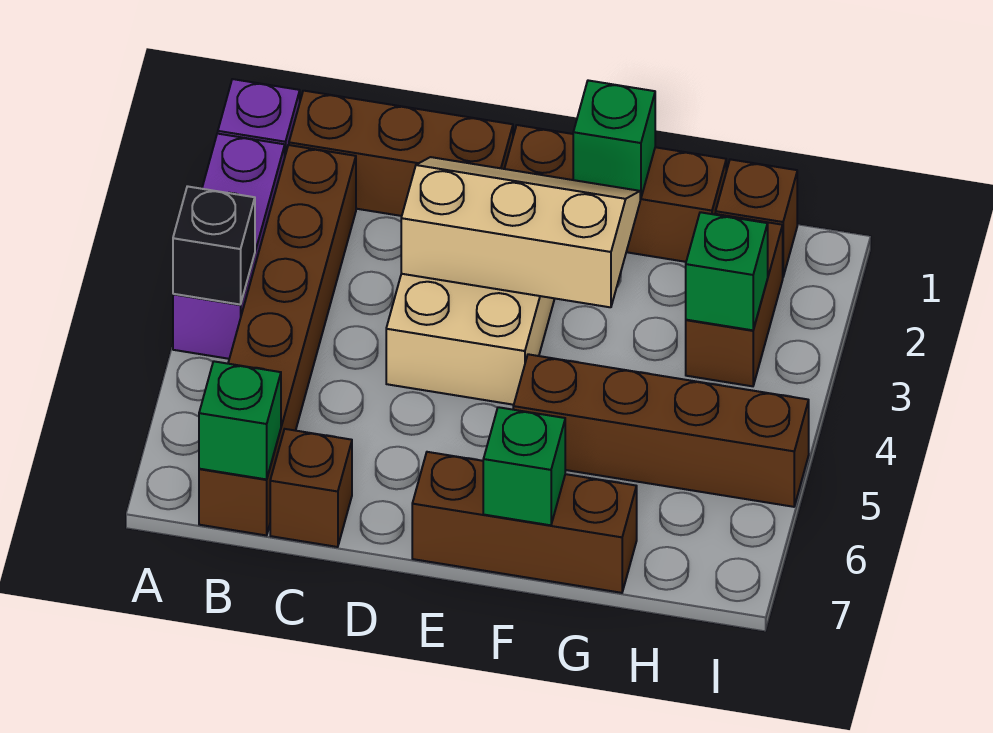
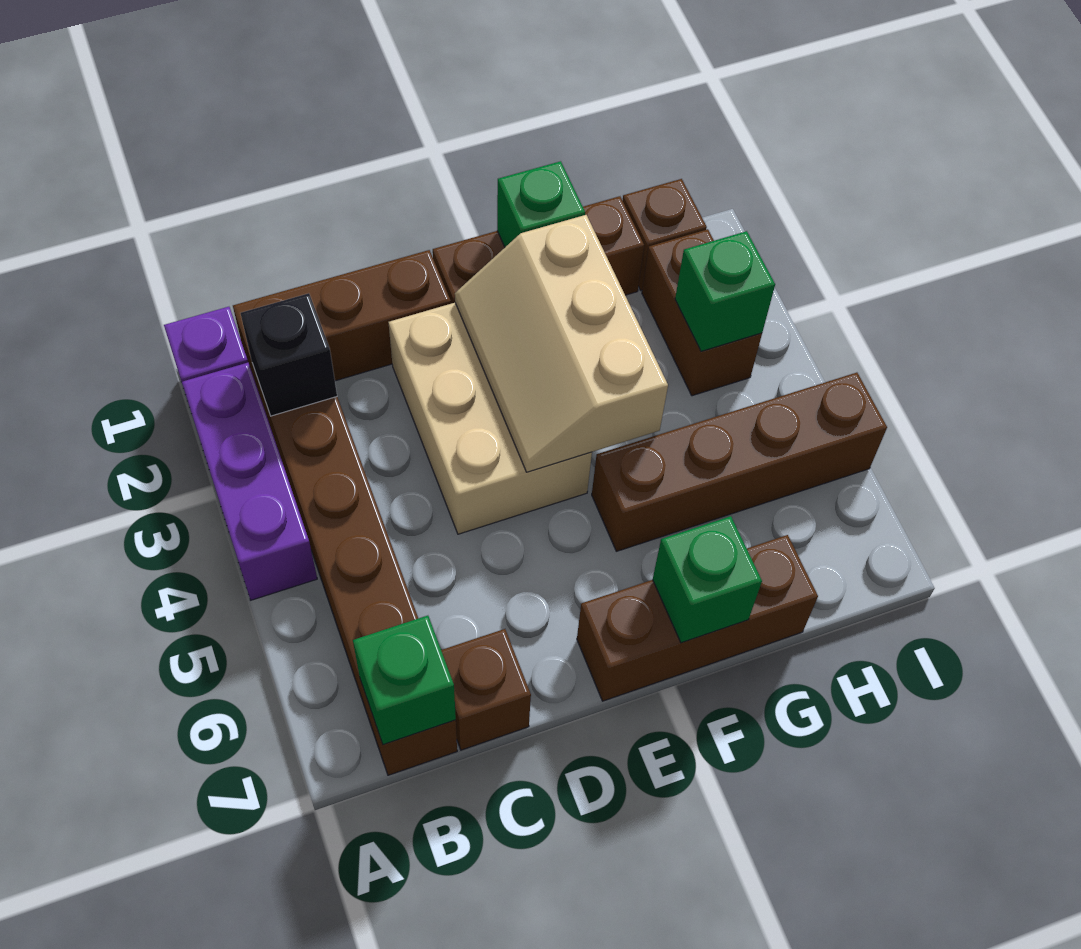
black 1x1 brick [173,186,255,305] -> black 1x1 brick moved to [240,293,337,416]
tan 2x3 slope [401,157,640,307] -> tan 2x3 slope turned to [455,215,668,472]

